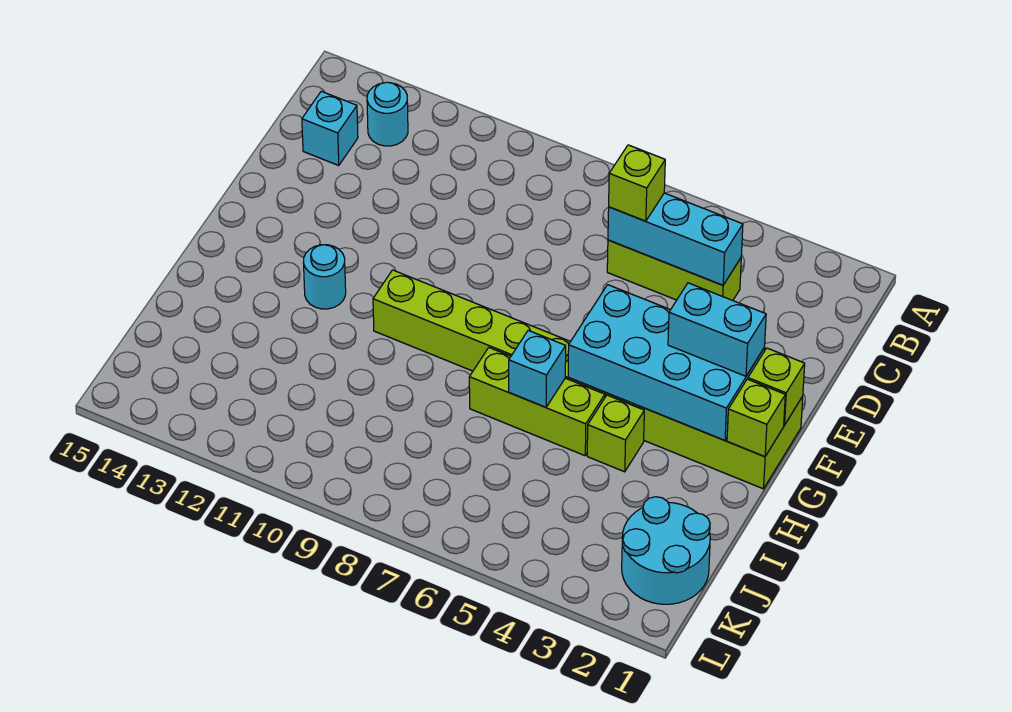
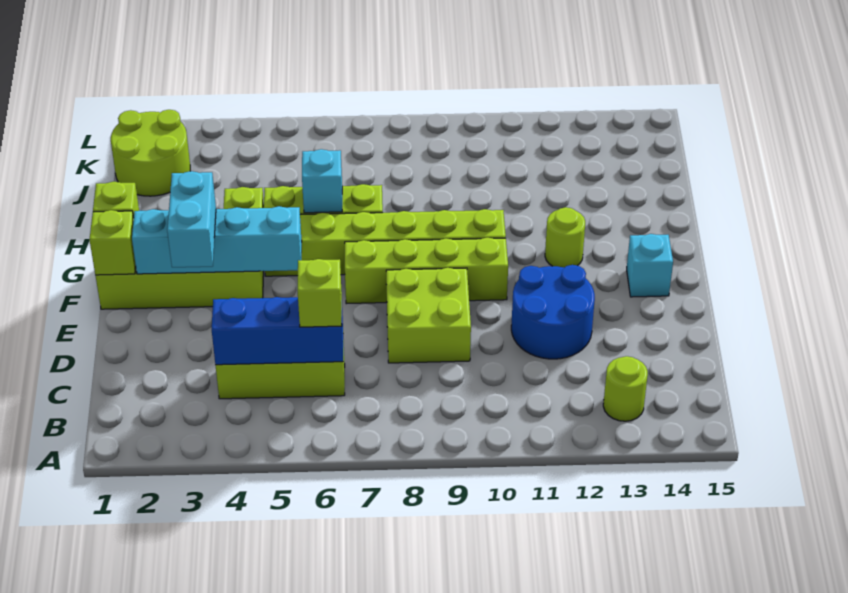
cyan 1x1 round brick [367,82,408,146] -> lime 1x1 round brick [603,356,648,421]
cyan 1x3 brick [608,193,743,285] -> blue 1x3 brick [212,297,343,365]
cyan 1x1 brick [302,91,358,165] -> cyan 1x1 brick moved to [627,234,673,297]
none -> lime 2x2 brick [386,268,471,363]
none -> blue 2x2 round brick [511,265,595,359]
cyan 2x4 brick [568,285,765,440] -> cyan 1x4 brick [132,206,302,274]
cyan 1x2 brick [668,283,766,376] -> cyan 1x2 brick turned to [167,171,216,267]
none -> lime 1x4 brick [345,237,508,304]
cyan 1x1 round brick [304,245,346,309] -> lime 1x1 round brick [545,207,585,268]
cyan 2x2 round brick [622,497,710,604] -> lime 2x2 round brick [111,110,190,196]

